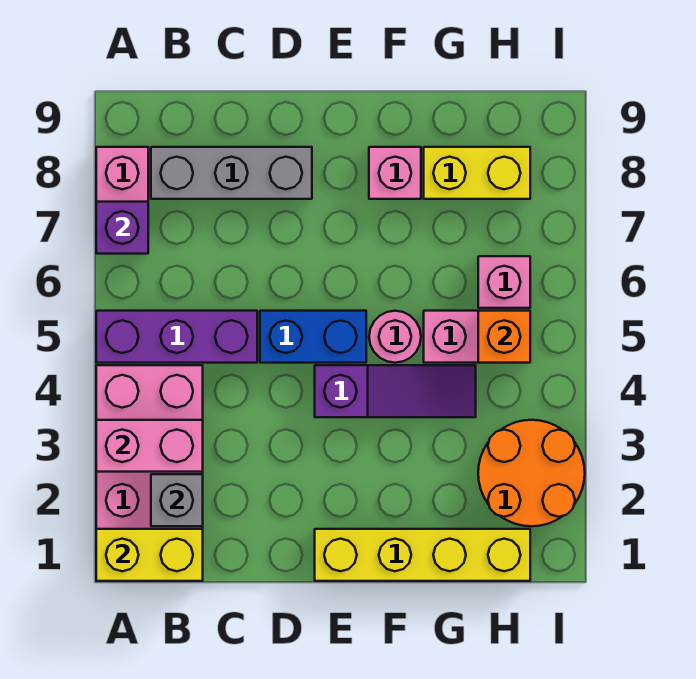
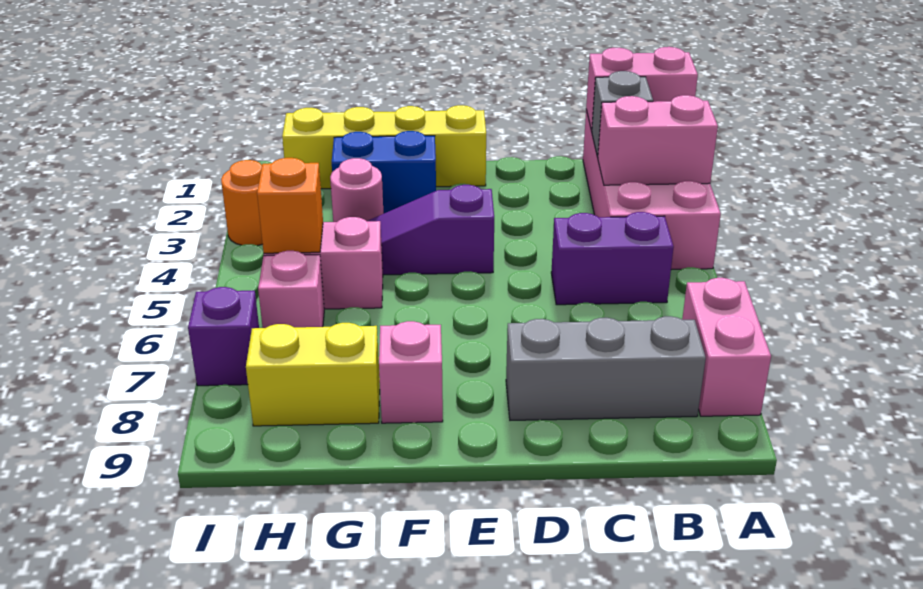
yellow 1x2 brick [96,529,203,581] -> pink 1x2 brick [586,47,698,131]
purple 1x3 brick [96,311,257,363] -> purple 1x2 brick [551,212,674,305]
purple 1x1 brick [96,202,148,254] -> purple 1x1 brick moved to [188,287,259,386]
blue 1x2 brick [260,311,366,363] -> blue 1x2 brick moved to [332,131,436,214]
pink 1x1 round brick [369,311,421,363] -> pink 1x1 round brick moved to [330,158,383,222]
orange 2x2 round brick [478,420,585,526] -> orange 1x1 round brick [221,160,263,246]

